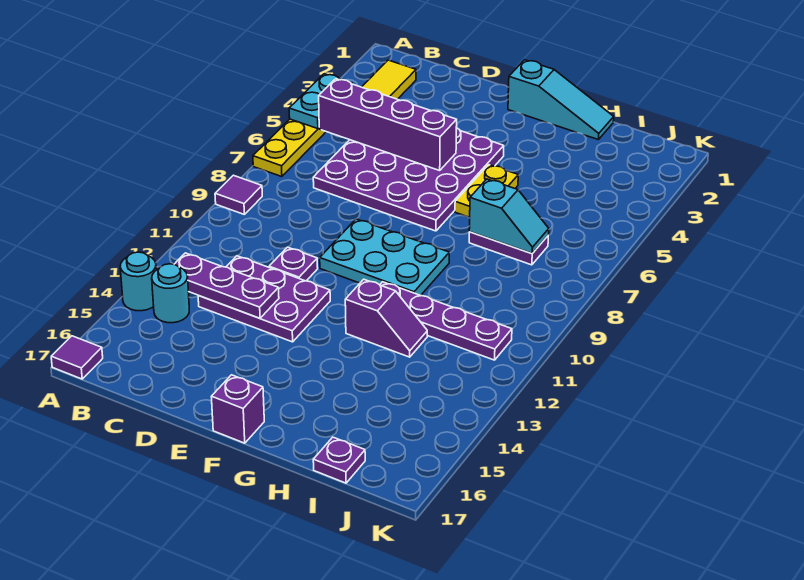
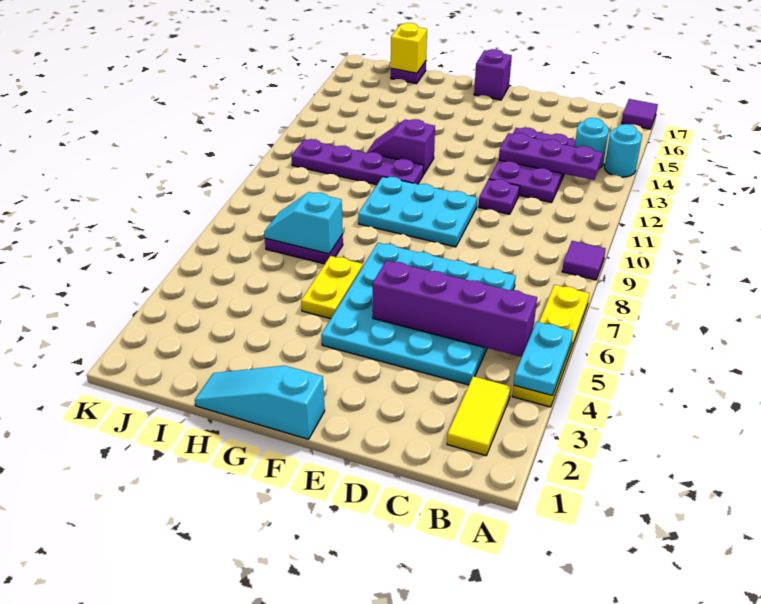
purple 4x4 plate [313,128,504,231] -> cyan 4x4 plate [321,243,516,385]
purple 2x3 plate [198,256,330,342] -> purple 2x3 plate turned to [489,127,576,203]
none -> yellow 1x1 brick [391,23,427,73]

